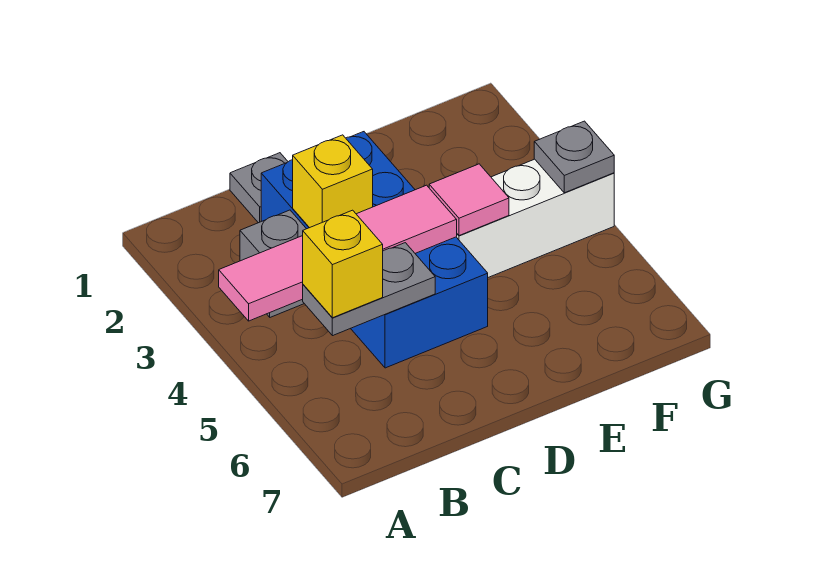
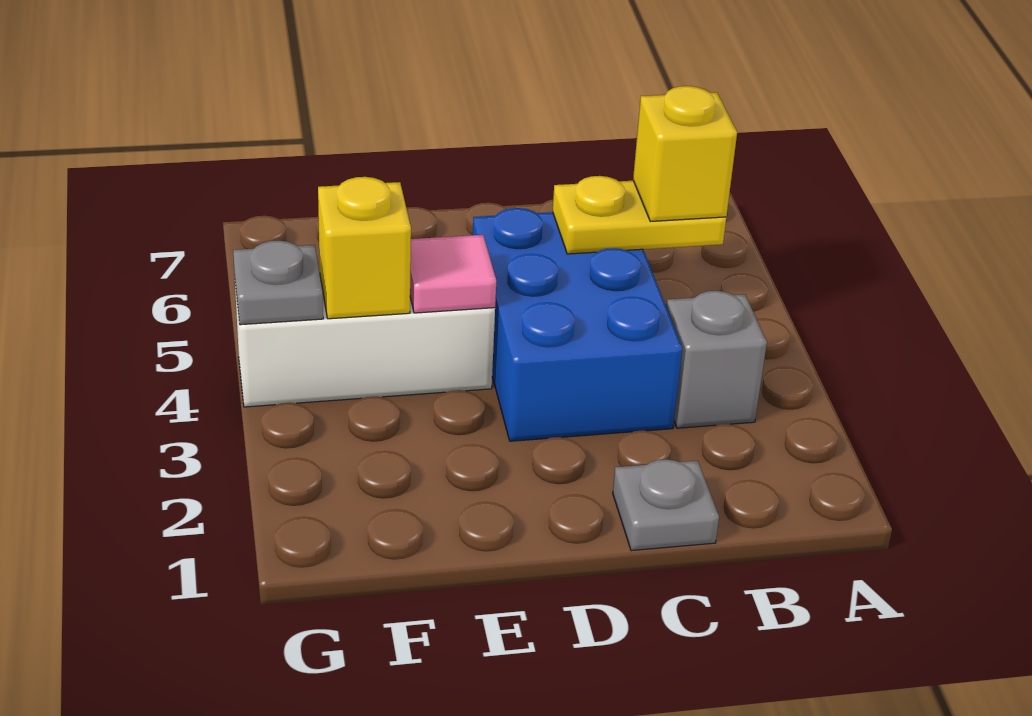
pink 1x4 tile [219,185,457,321] -> none
grey 1x2 plate [303,243,435,336] -> yellow 1x2 plate [553,176,726,254]
blue 2x4 brick [261,132,488,368] -> blue 2x3 brick [473,208,682,441]
yellow 1x1 brick [293,135,373,228] -> yellow 1x1 brick moved to [318,177,411,319]

